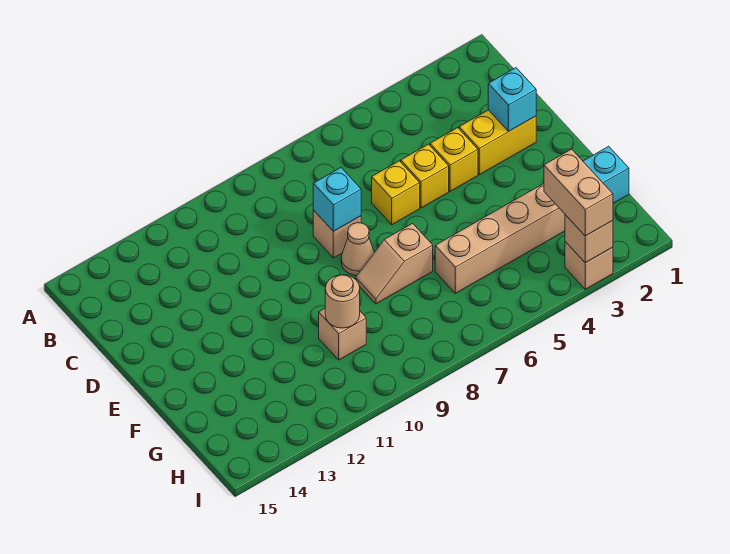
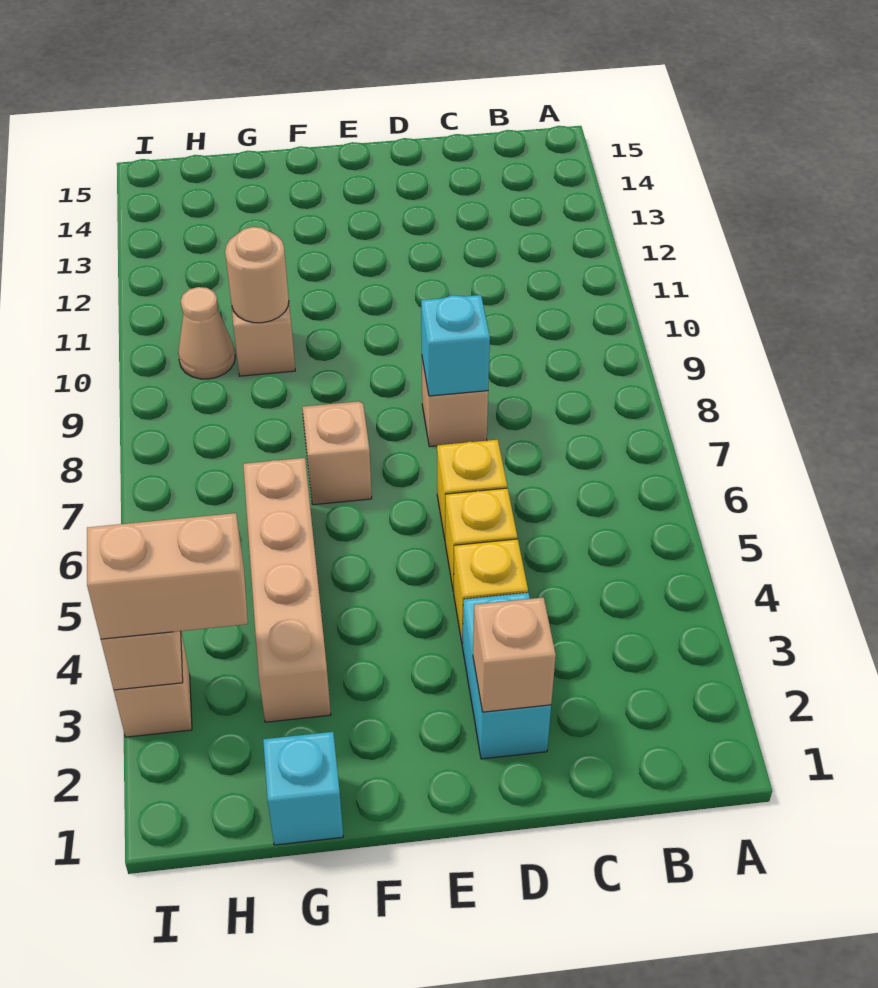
yellow 1x2 brick [459,110,536,175] -> cyan 1x2 brick [462,593,551,759]
cyan 1x1 brick [488,68,536,132] -> tan 1x1 brick [473,598,556,712]
tan 1x1 cone [341,223,374,276] -> tan 1x1 cone moved to [178,287,235,379]

